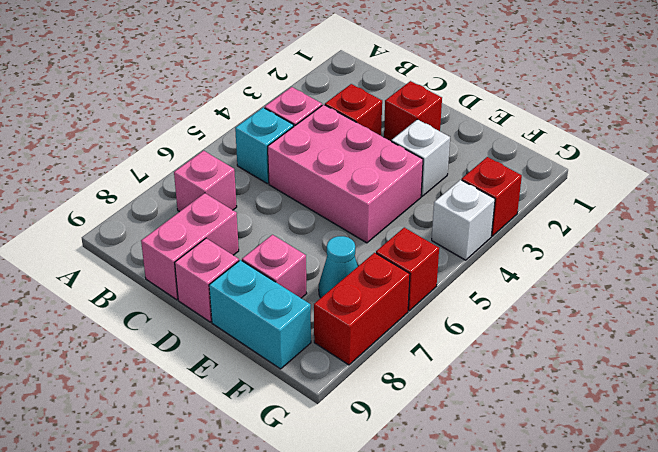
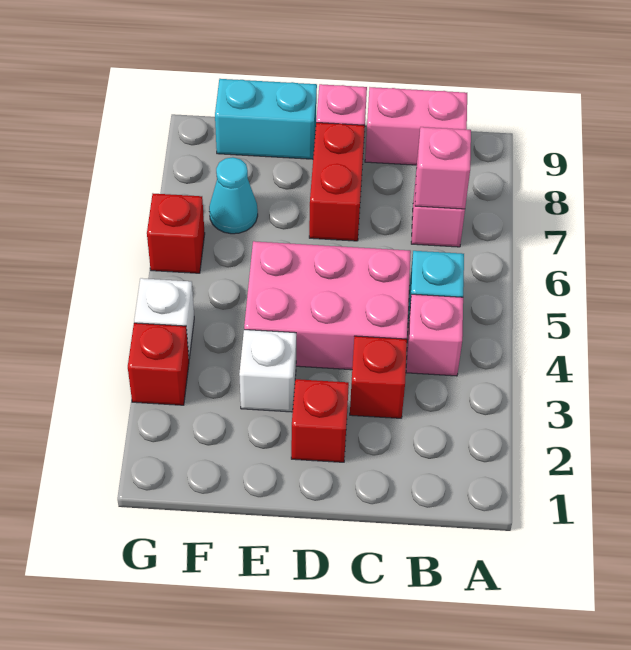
pink 1x2 brick [141,193,239,300] -> pink 1x2 brick turned to [365,87,467,165]
pink 1x1 brick [242,235,307,298] -> pink 1x1 brick moved to [415,127,471,209]
red 1x2 brick [314,253,410,365] -> red 1x2 brick moved to [309,123,365,241]

